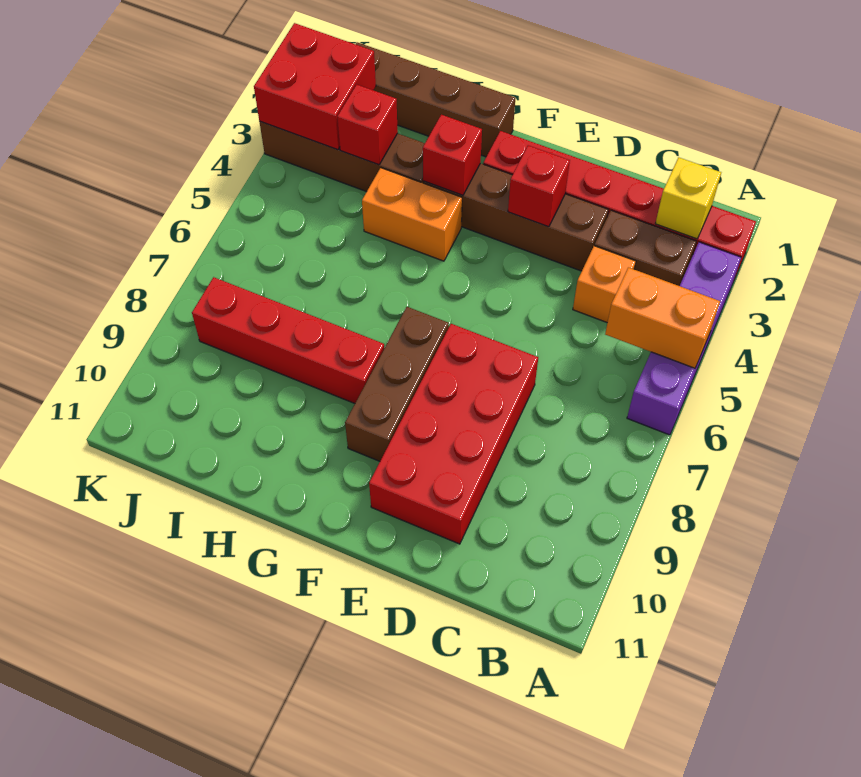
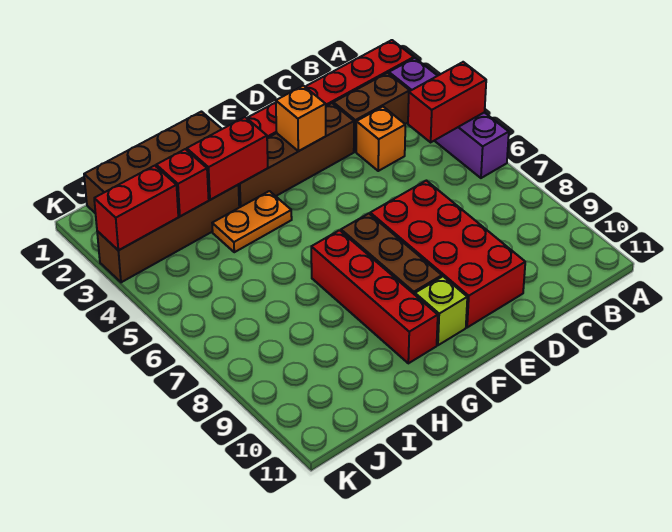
orange 1x2 brick [605,267,720,368] -> red 1x2 brick [408,62,486,142]
yellow 1x1 brick [655,157,721,239] -> none
red 1x1 brick [508,145,570,227] -> orange 1x1 brick [276,86,326,151]
none -> lime 1x1 brick [415,277,467,345]
red 1x1 brick [423,115,482,195] -> red 1x2 brick [187,117,268,200]
orange 1x2 brick [362,168,462,261] -> orange 1x2 plate [212,191,292,252]
red 1x4 brick [192,277,384,403] -> red 1x4 brick turned to [311,230,438,363]
red 2x2 brick [254,23,376,150] -> red 1x2 brick [94,166,178,250]

